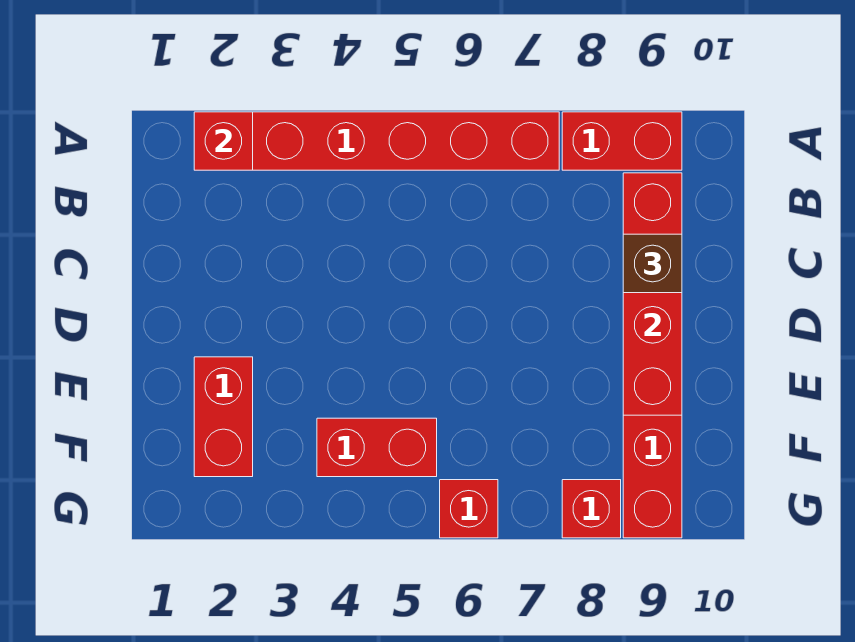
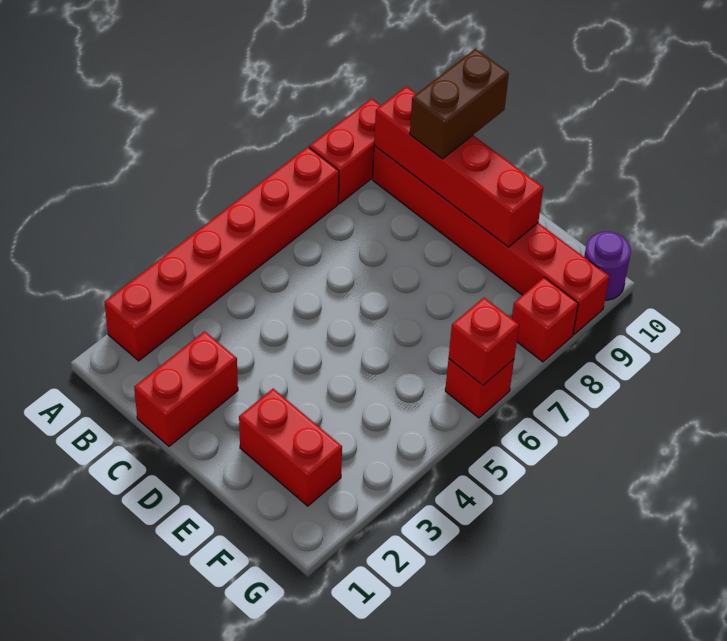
red 1x1 brick [194,112,253,170] -> red 1x1 brick moved to [449,298,519,385]
brown 1x1 brick [623,234,682,293] -> brown 1x2 brick [410,49,509,159]
red 1x2 brick [317,418,437,477] -> red 1x2 brick moved to [134,331,238,446]
none -> purple 1x1 round brick [584,232,631,300]

